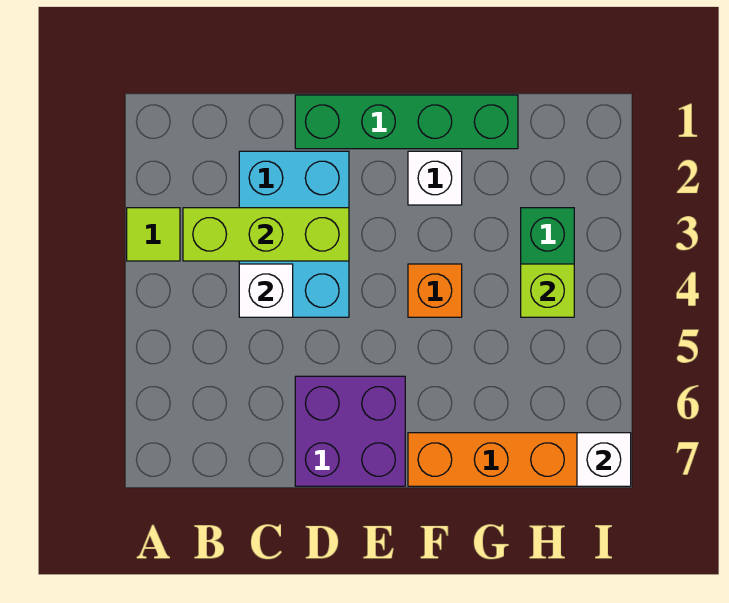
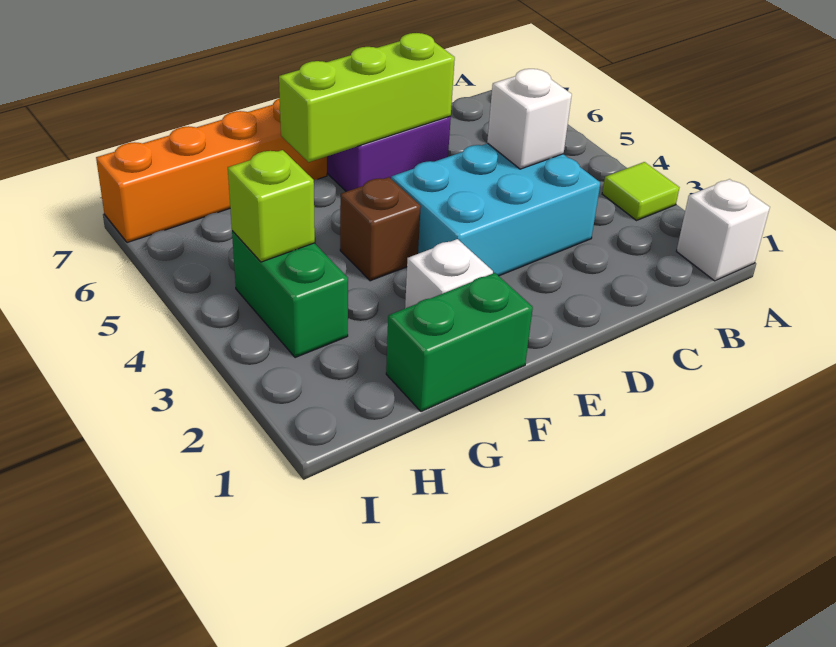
lime 1x3 brick [183,208,349,261] -> lime 1x3 brick moved to [279,33,455,162]
cyan 2x3 brick [239,151,349,317] -> cyan 2x3 brick turned to [391,143,600,276]
green 1x4 brick [295,95,518,149] -> green 1x2 brick [386,273,533,412]
orange 1x1 brick [408,264,462,317] -> brown 1x1 brick [340,177,421,281]
white 1x1 brick [577,433,631,486] -> white 1x1 brick moved to [676,179,770,281]

